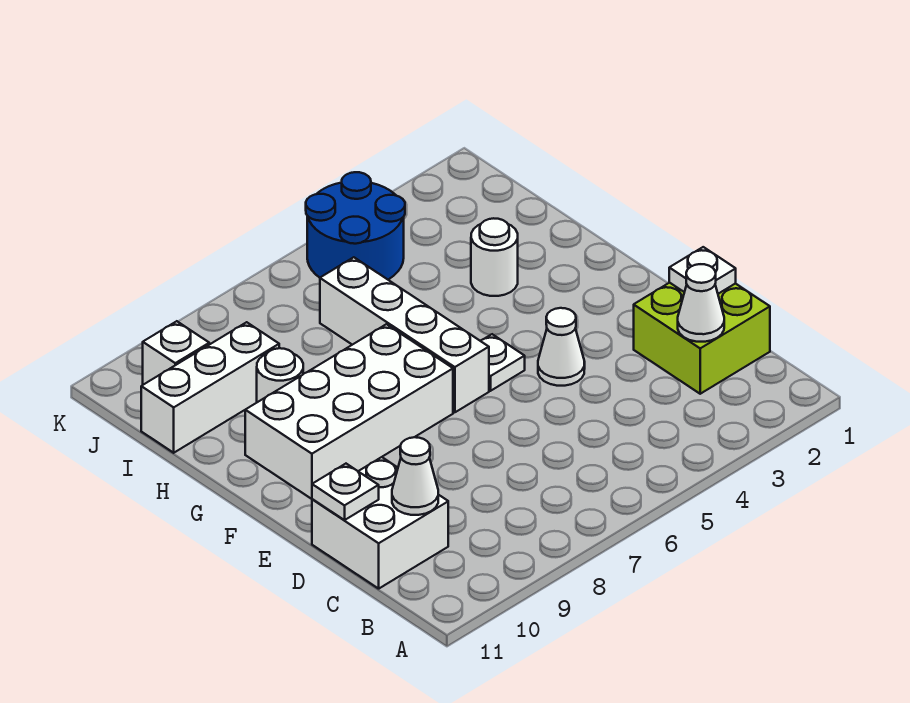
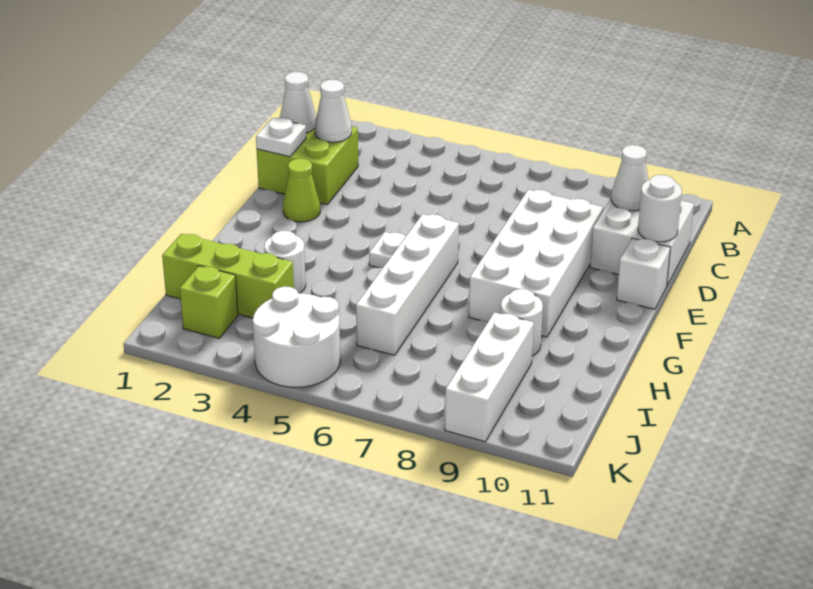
white 1x1 plate [312,464,379,520] -> white 1x1 round brick [638,175,682,242]
none -> lime 1x1 cone [283,159,320,222]
white 1x1 cone [538,308,585,386] -> white 1x1 cone moved to [280,72,316,133]
white 2x4 brick [245,324,453,499] -> white 2x4 brick turned to [469,190,603,337]
none -> lime 1x3 brick [162,234,294,318]
white 1x3 brick [141,322,279,453] -> white 1x3 brick turned to [445,312,534,442]
none -> lime 1x1 brick [180,266,238,338]
blue 2x2 round brick [306,172,405,279] -> white 2x2 round brick [253,286,340,387]
white 1x1 brick [143,321,209,385] -> white 1x1 brick moved to [617,238,671,309]

